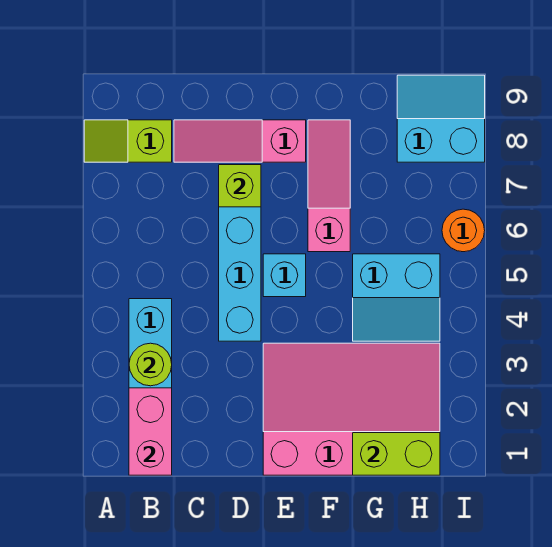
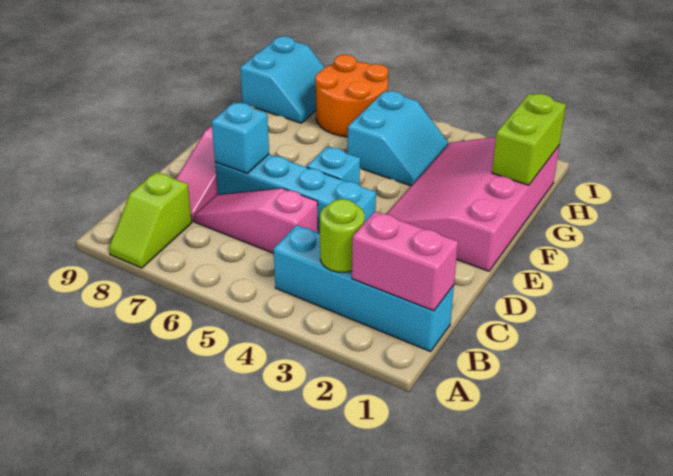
lime 1x1 brick [219,165,261,207] -> cyan 1x1 brick [212,102,269,173]
pink 1x3 slope [308,120,350,252] -> pink 1x3 slope moved to [194,188,318,253]
cyan 2x2 slope [397,75,485,162] -> cyan 2x2 slope turned to [240,36,325,123]
orange 1x1 round brick [442,209,485,252] -> orange 2x2 round brick [315,55,388,137]

